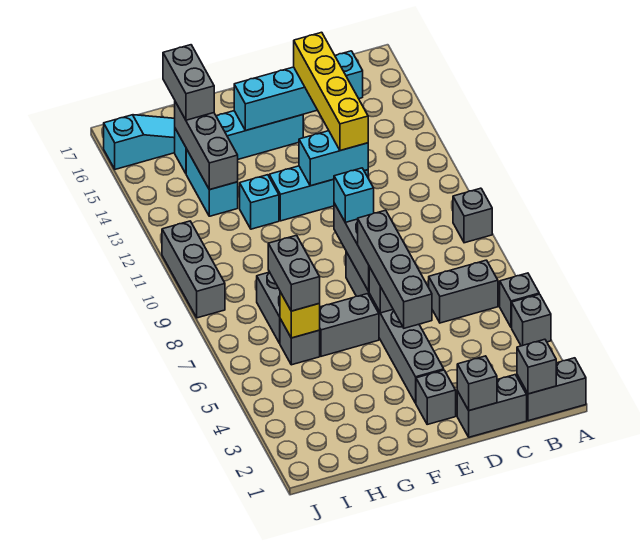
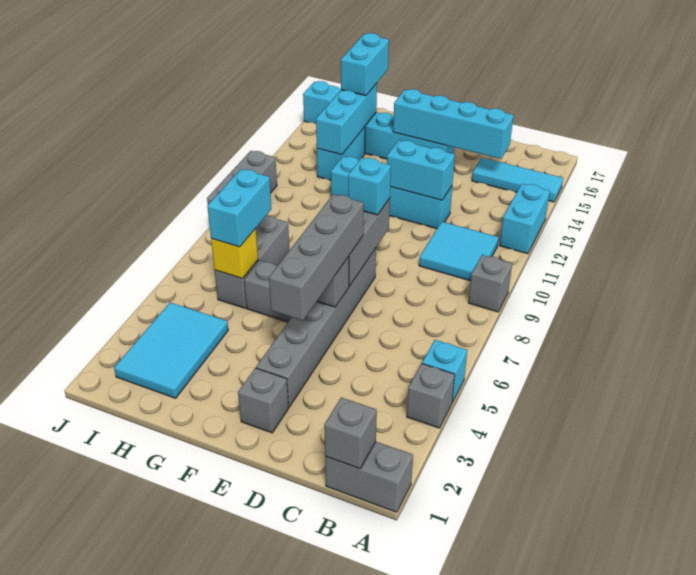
grey 1x1 brick [500,273,539,328] -> cyan 1x1 brick [422,340,467,402]
none -> cyan 1x2 brick [500,184,550,254]
none -> cyan 1x3 tile [472,158,563,202]
grey 1x2 brick [429,260,498,323] -> none
none -> cyan 2x2 tile [419,222,499,281]
grey 1x2 brick [457,375,527,437] -> none
grey 1x1 brick [457,356,497,411] -> none
yellow 1x4 brick [294,32,368,151] -> none
none -> cyan 2x3 tile [114,302,228,398]
grey 1x2 brick [268,235,320,311] -> cyan 1x2 brick [207,169,271,247]
grey 1x3 brick [175,102,238,190] -> cyan 1x3 brick [316,83,377,155]
grey 1x2 brick [163,45,214,120] -> cyan 1x2 brick [341,33,389,96]

